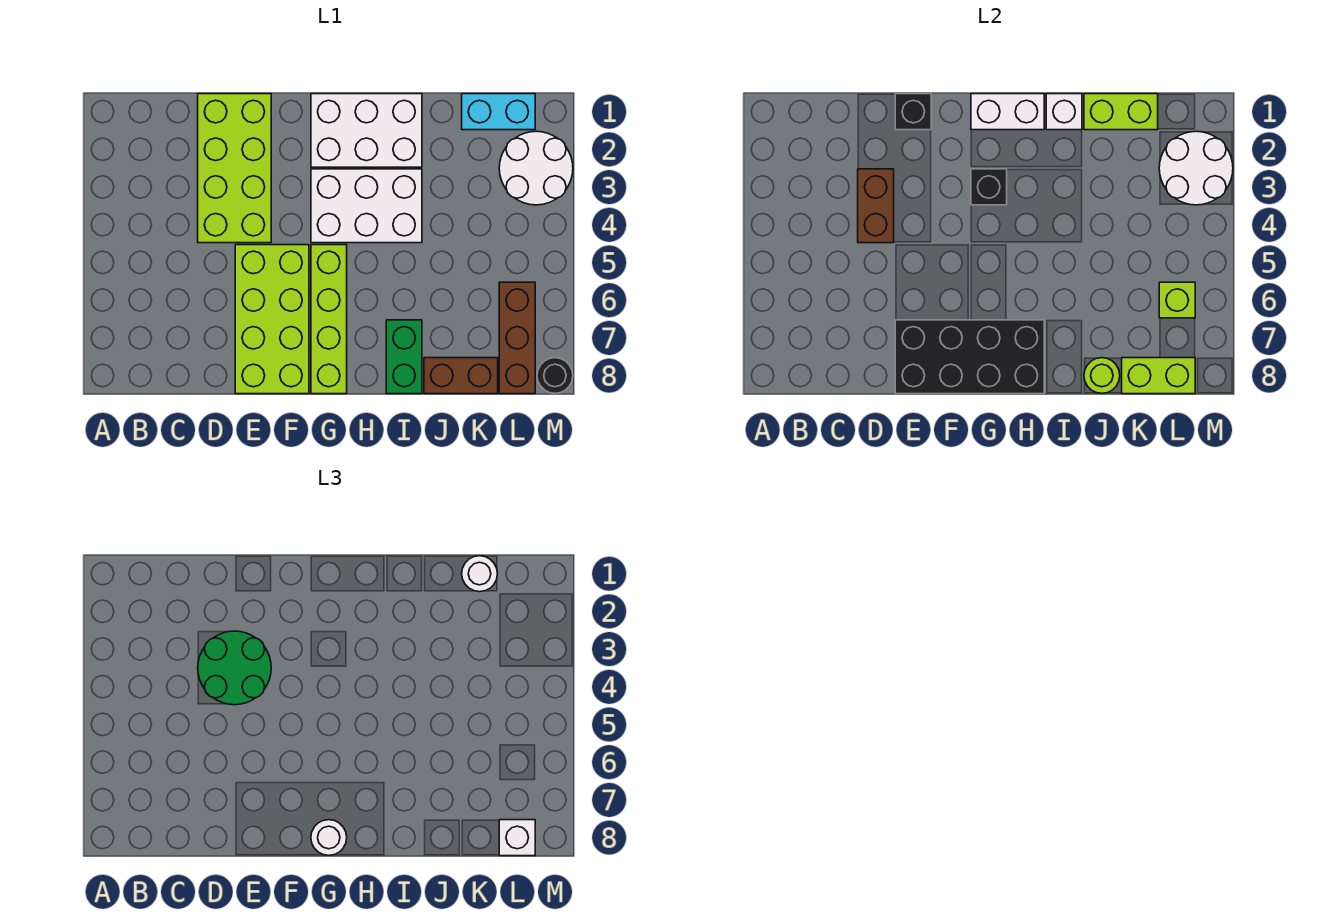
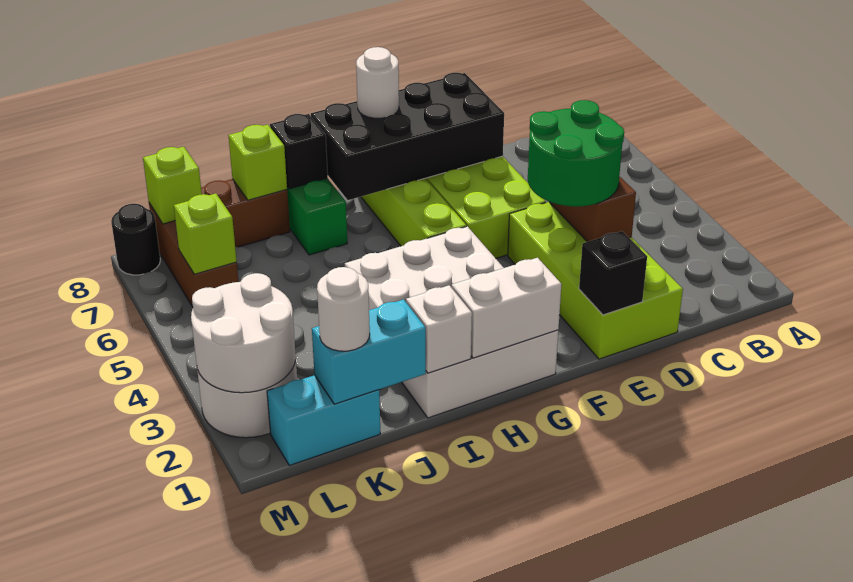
black 1x1 brick [971,169,1007,205] -> black 1x1 brick moved to [270,114,328,189]
lime 1x2 brick [1084,94,1158,130] -> cyan 1x2 brick [312,299,426,404]
lime 1x1 round brick [1084,358,1120,393] -> lime 1x1 brick [228,125,287,200]
lime 1x2 brick [1122,358,1195,394] -> lime 1x1 brick [143,147,202,224]
white 1x1 brick [499,820,535,856] -> none

